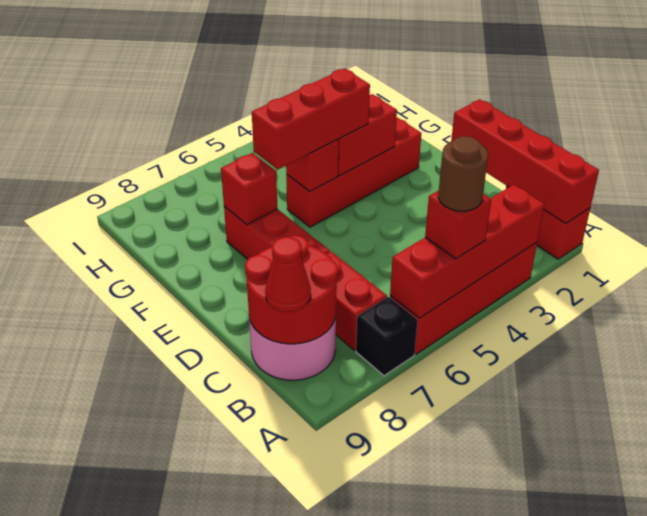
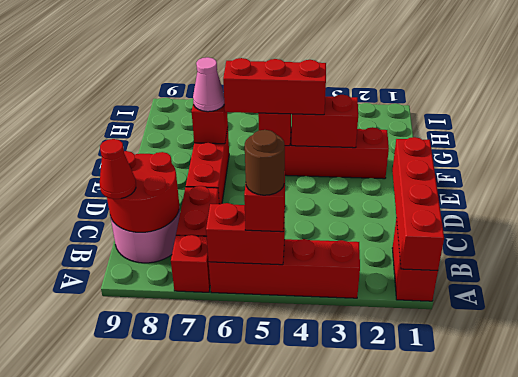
red 1x4 brick [390,185,544,318] -> red 1x2 brick [206,203,285,265]
black 1x1 brick [356,297,418,376] -> red 1x1 brick [171,235,210,292]
none -> pink 1x1 cone [193,57,224,112]

